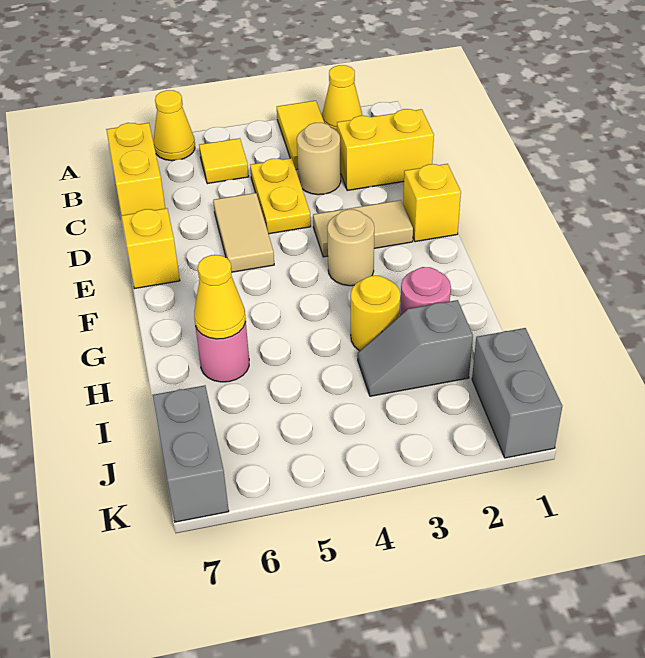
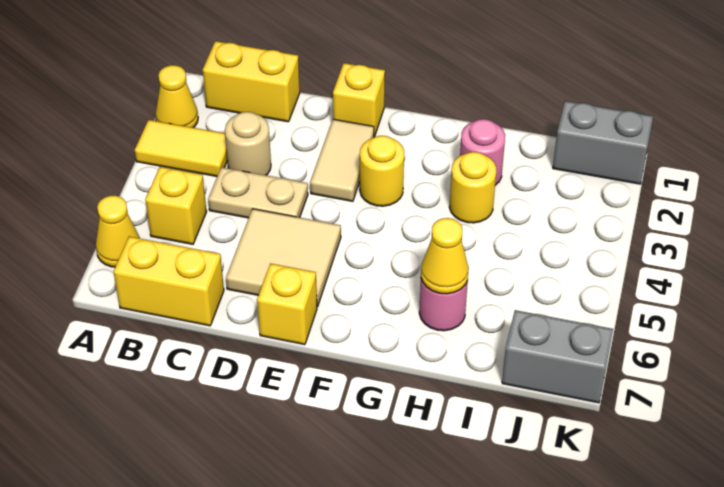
yellow 1x1 tile [199,138,249,184] -> yellow 1x1 brick [145,167,207,244]
yellow 1x2 brick [337,109,434,191] -> yellow 1x2 brick turned to [203,41,300,122]
yellow 1x2 plate [250,158,311,234] -> tan 1x2 plate [208,167,308,218]
tan 1x2 tile [213,193,274,272] -> tan 2x2 tile [226,209,341,307]
tan 1x1 round brick [327,210,374,286] -> yellow 1x1 round brick [360,136,404,206]
grey 1x2 slope [358,300,473,396] -> none

